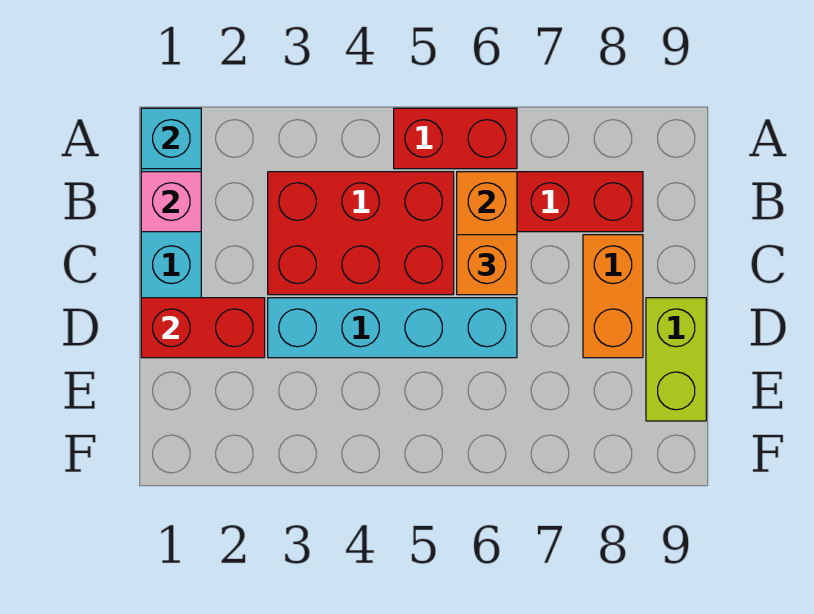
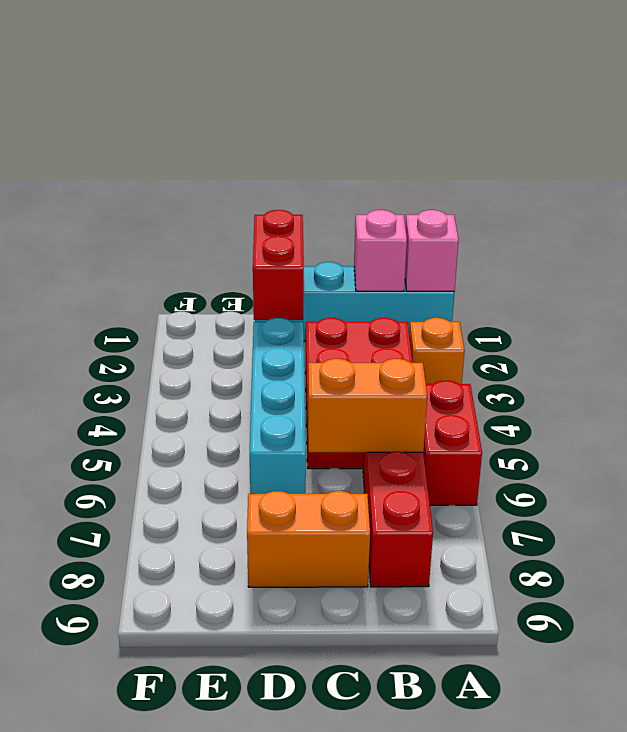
cyan 1x1 brick [141,108,201,169] -> pink 1x1 brick [405,210,459,291]
orange 1x1 brick [457,235,517,295] -> orange 1x1 brick moved to [409,318,465,384]
lime 1x2 brick [646,298,706,421] -> none

